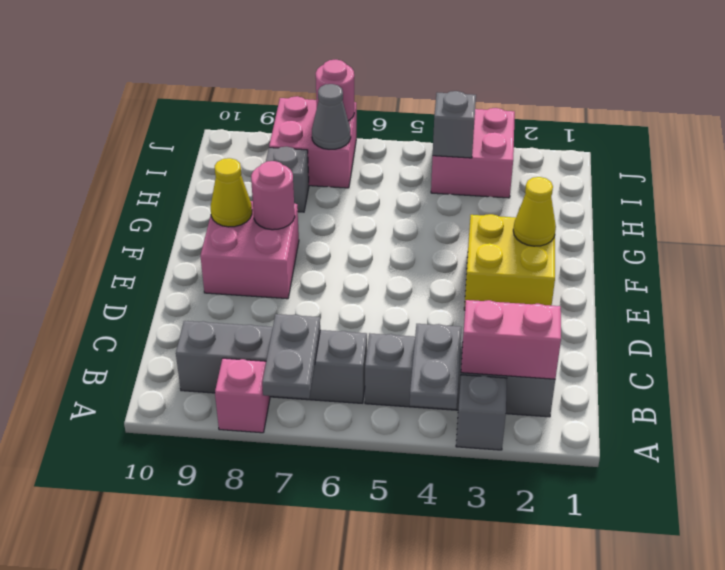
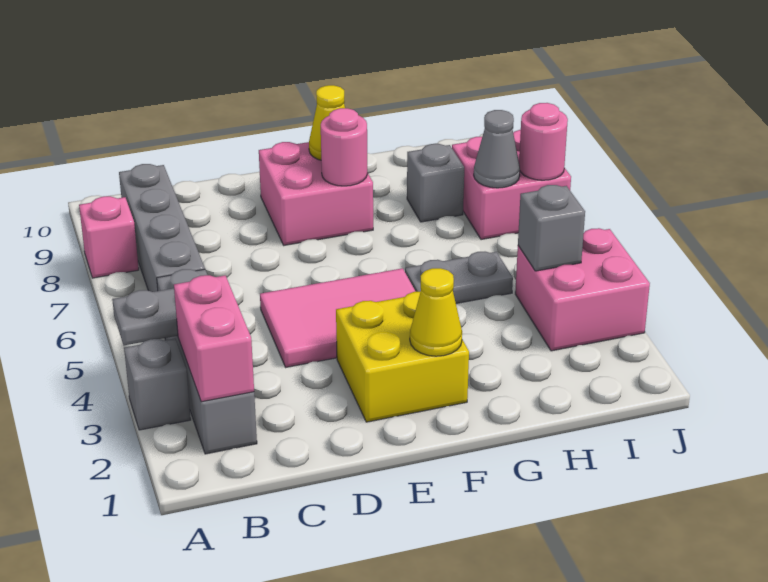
grey 1x2 plate [262,314,320,399] -> grey 1x2 plate moved to [405,252,513,303]
none -> pink 2x3 tile [260,268,416,367]

